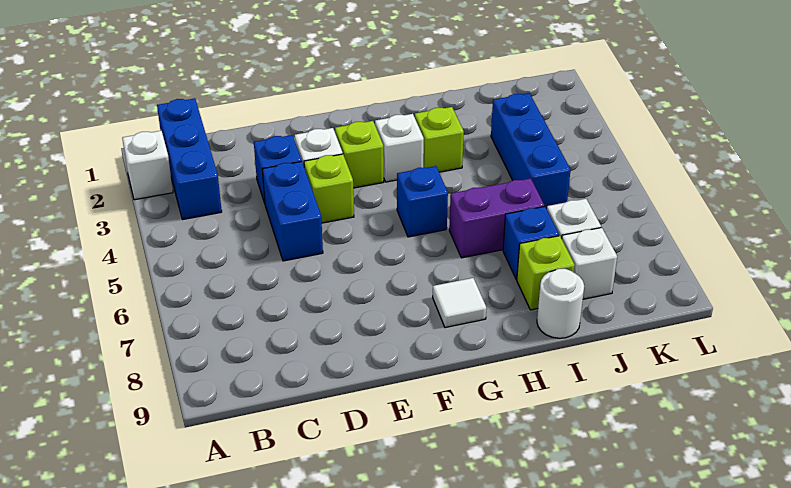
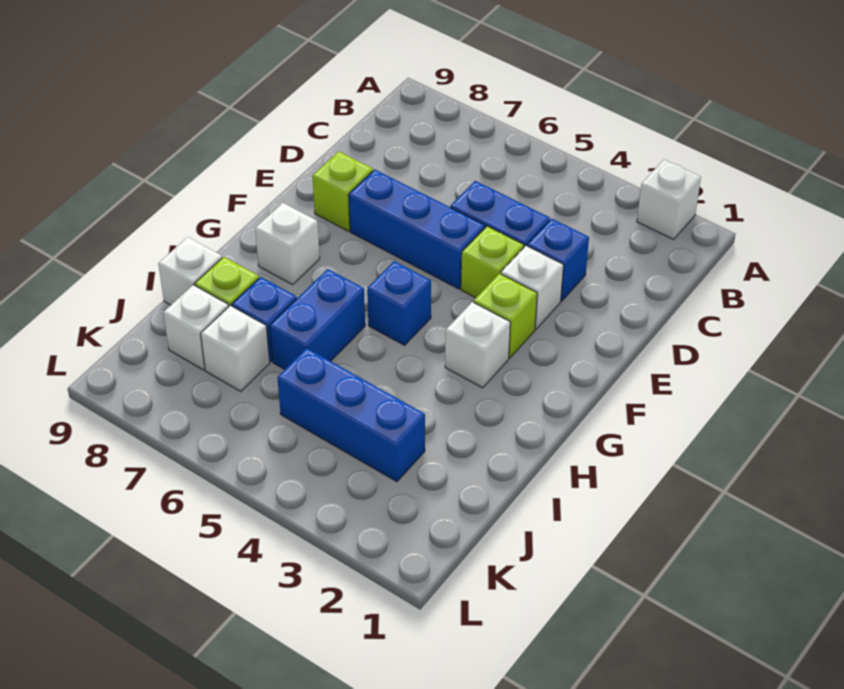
blue 1x3 brick [157,98,222,220] -> blue 1x3 brick moved to [349,170,485,289]
white 1x1 tile [433,278,486,328] -> white 1x1 brick [255,203,320,285]
lime 1x1 brick [415,107,464,172] -> lime 1x1 brick moved to [312,151,373,231]
purple 1x2 brick [449,178,544,258] -> blue 1x2 brick [270,269,365,369]
white 1x1 round brick [537,269,584,338] -> white 1x1 brick [158,237,222,305]

